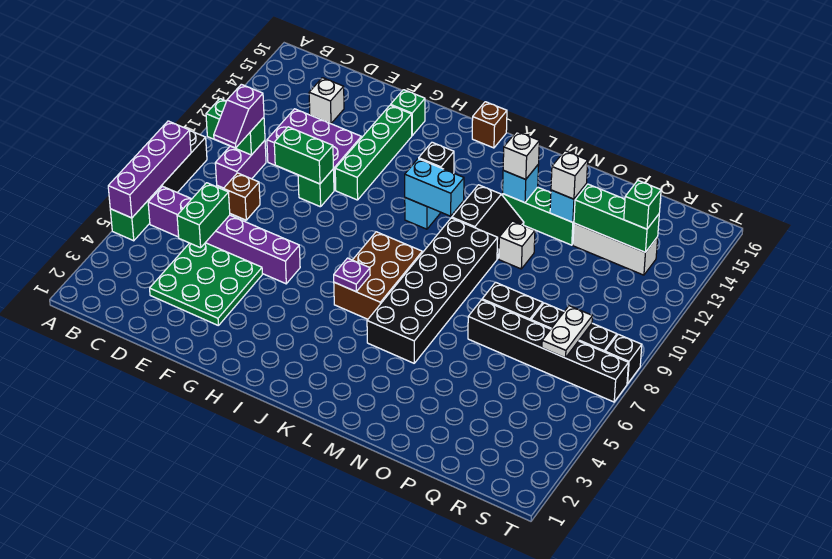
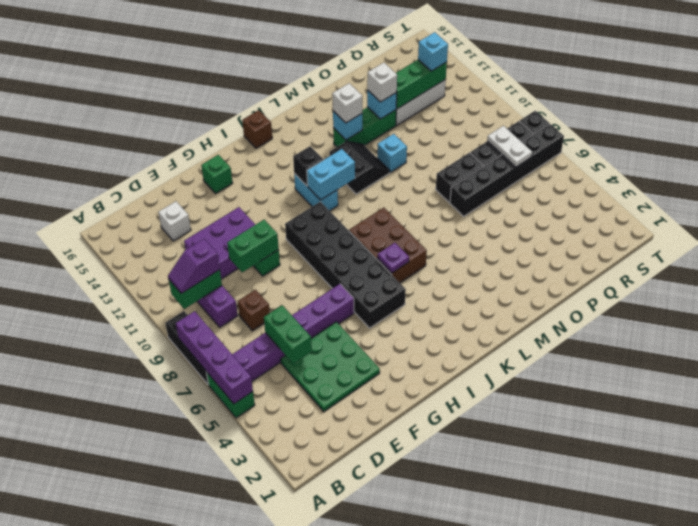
purple 1x2 slope [214,84,264,148] -> purple 1x2 slope turned to [168,239,220,293]
green 1x4 brick [335,105,412,200] -> none
black 2x6 brick [367,218,498,363] -> black 2x6 brick moved to [285,202,406,328]
white 1x1 brick [499,221,535,269] -> cyan 1x1 brick [377,134,407,172]
green 1x1 brick [624,181,661,229] -> cyan 1x1 brick [418,32,448,71]

